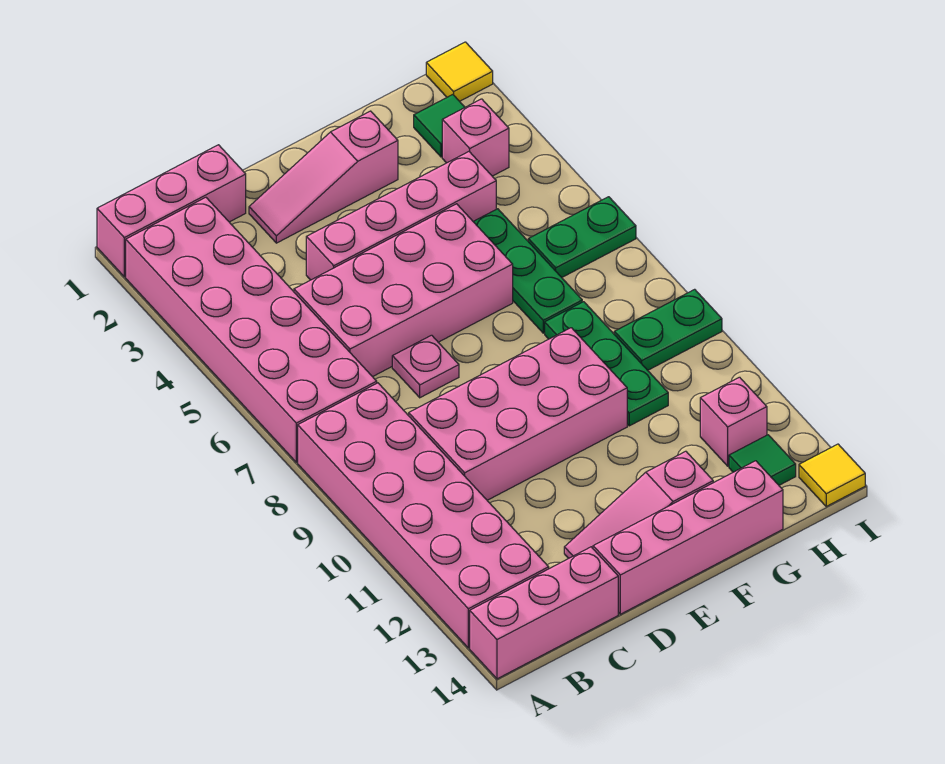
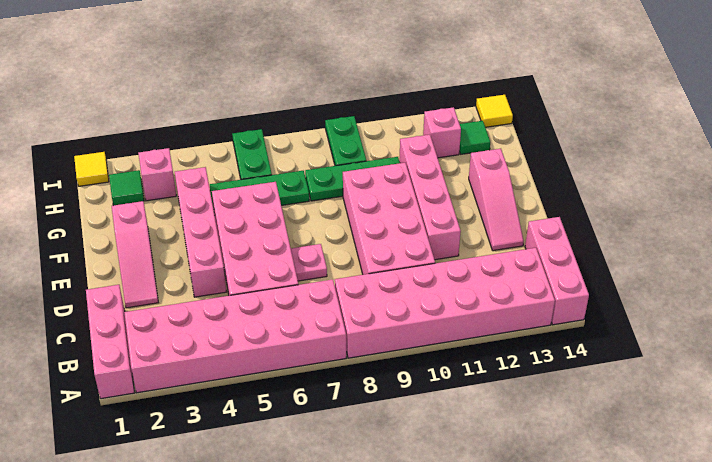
pink 1x4 brick [593,461,783,614] -> pink 1x4 brick moved to [399,135,461,260]

